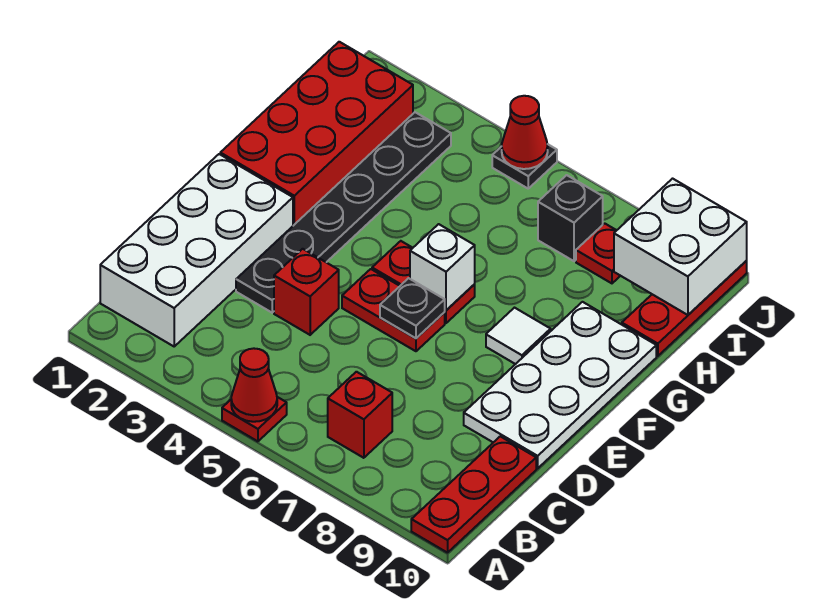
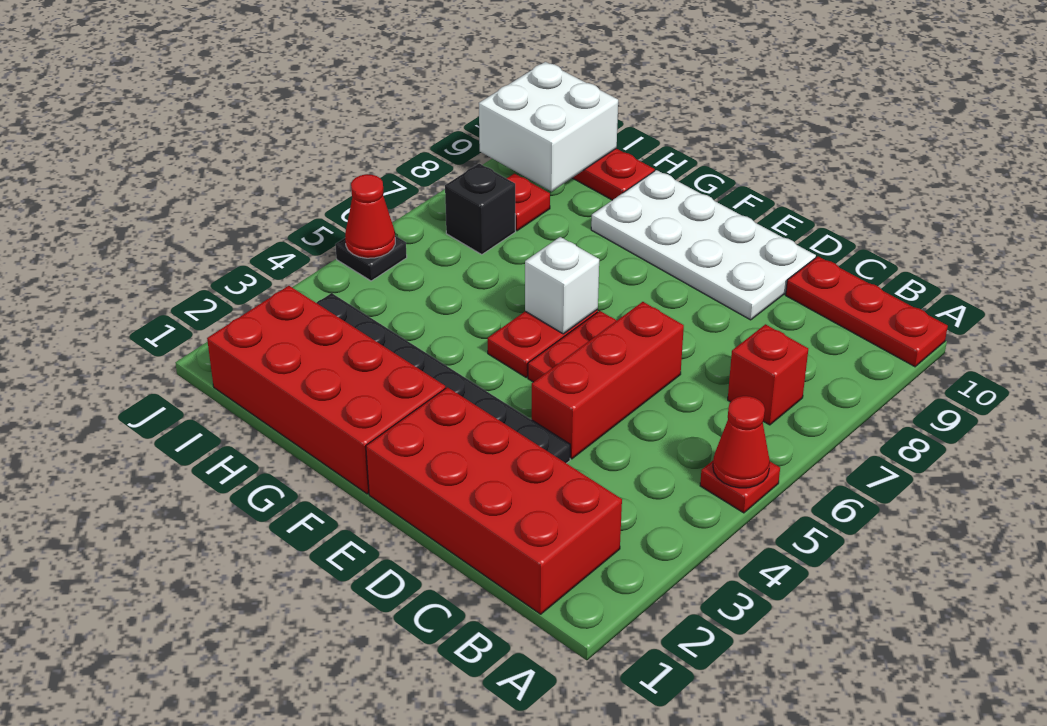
white 2x4 brick [100,154,293,346] -> red 2x4 brick [366,387,622,614]
red 1x1 brick [274,249,339,335] -> red 1x3 brick [532,302,684,459]
black 1x1 plate [380,278,445,338] -> none
white 1x1 tile [486,308,551,364] -> none

